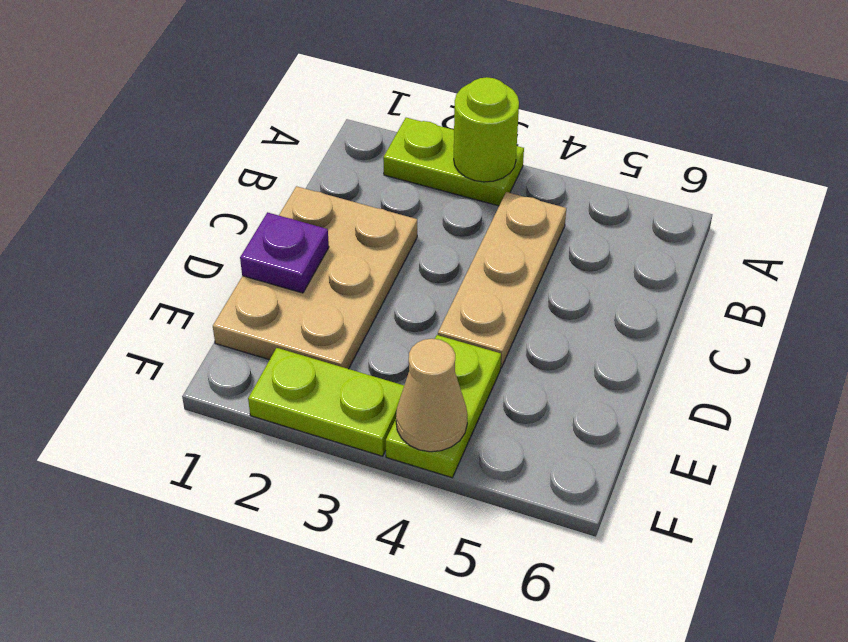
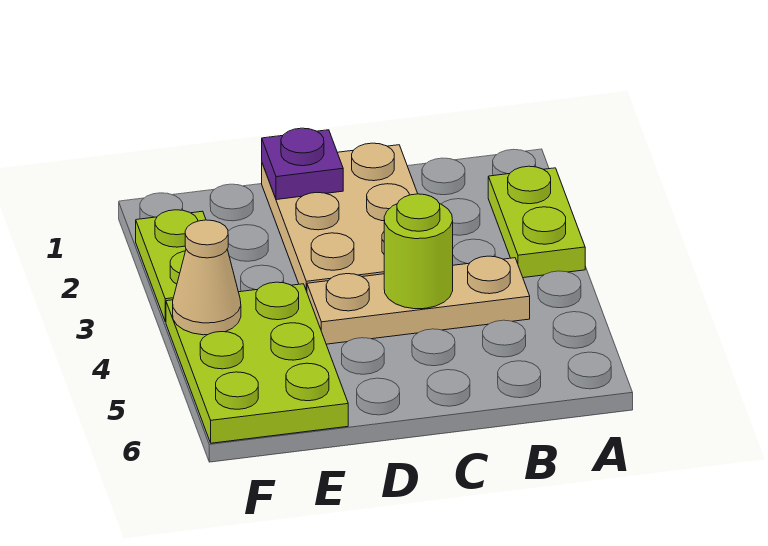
lime 1x1 round brick [454,77,519,182] -> lime 1x1 round brick moved to [384,194,453,309]
tan 2x3 plate [213,186,417,369] -> tan 2x3 plate turned to [262,143,418,291]
lime 1x2 plate [386,335,501,478] -> lime 2x3 plate [166,282,348,443]

